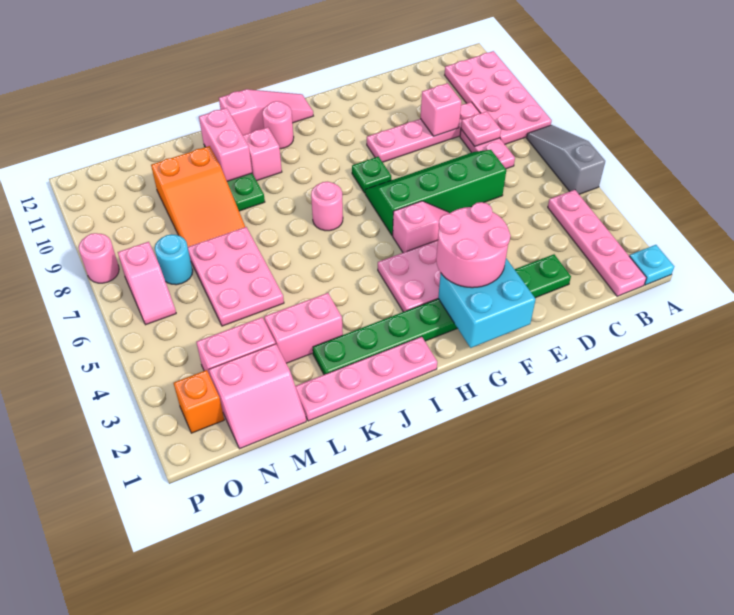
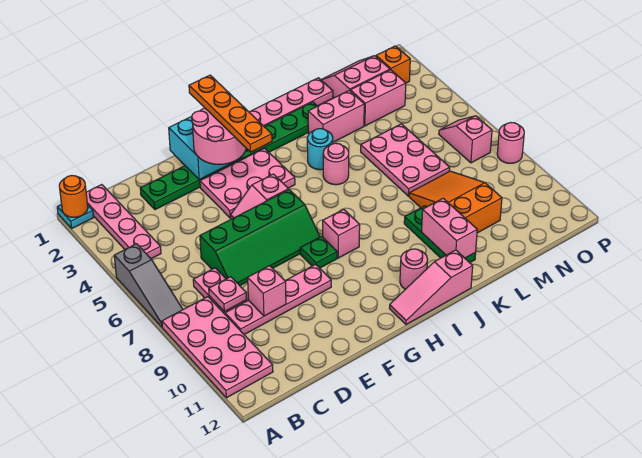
none -> orange 1x1 round brick [59,175,88,217]
none -> orange 1x4 plate [189,75,272,152]
pink 1x1 round brick [311,182,343,231] -> pink 1x1 round brick moved to [323,143,349,185]
pink 1x1 brick [243,127,282,181] -> pink 1x1 brick moved to [323,209,360,258]
cyan 1x1 round brick [155,234,193,285] -> cyan 1x1 round brick moved to [307,129,333,170]

